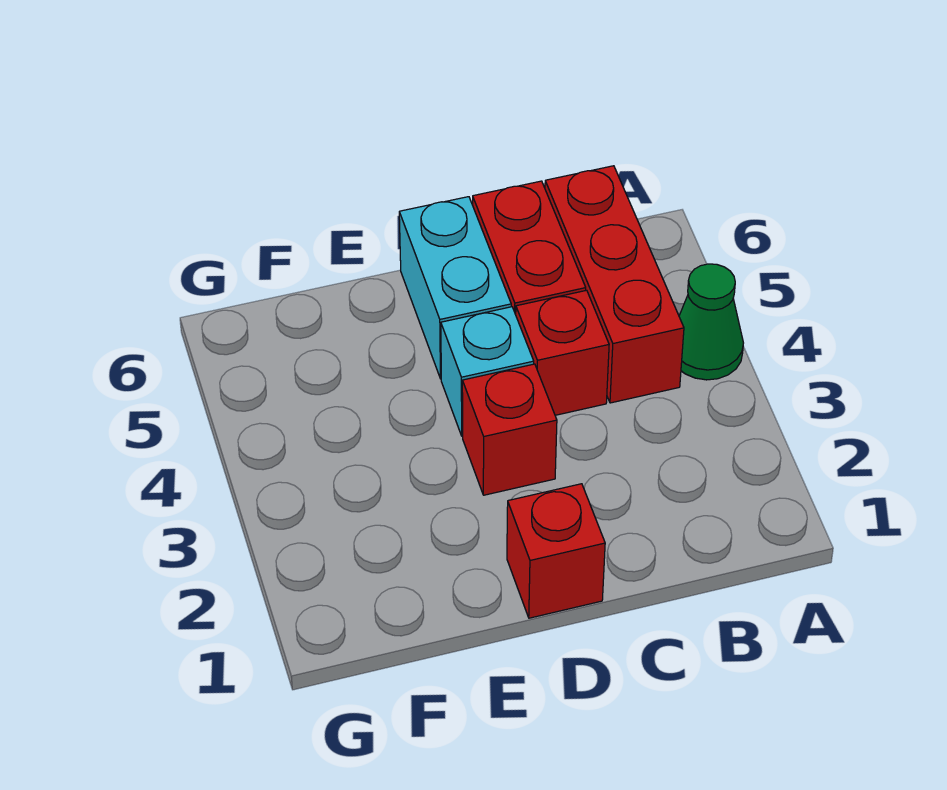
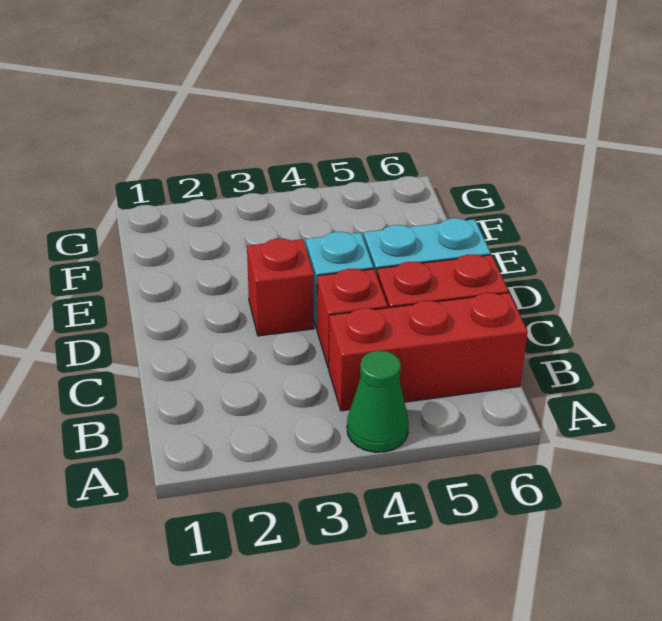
red 1x1 brick [507,484,605,618] -> none

